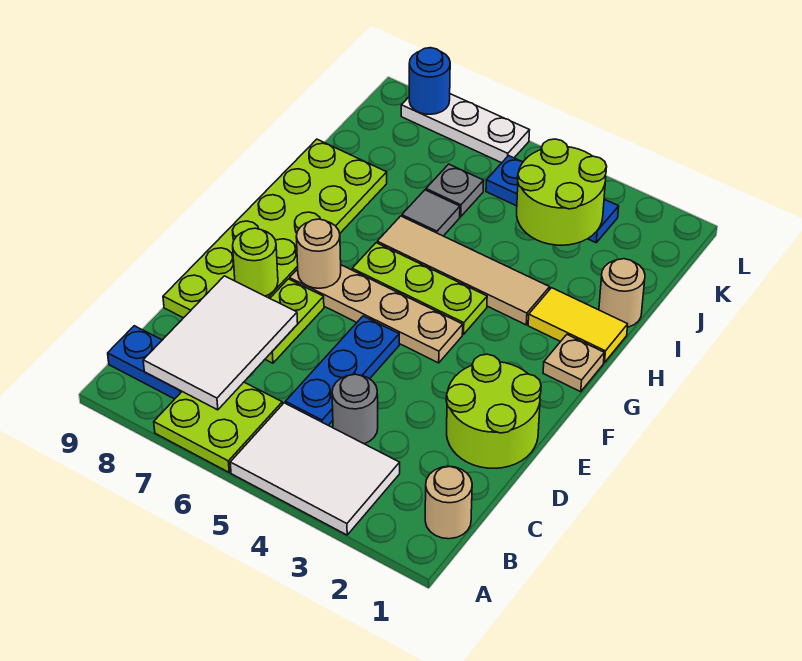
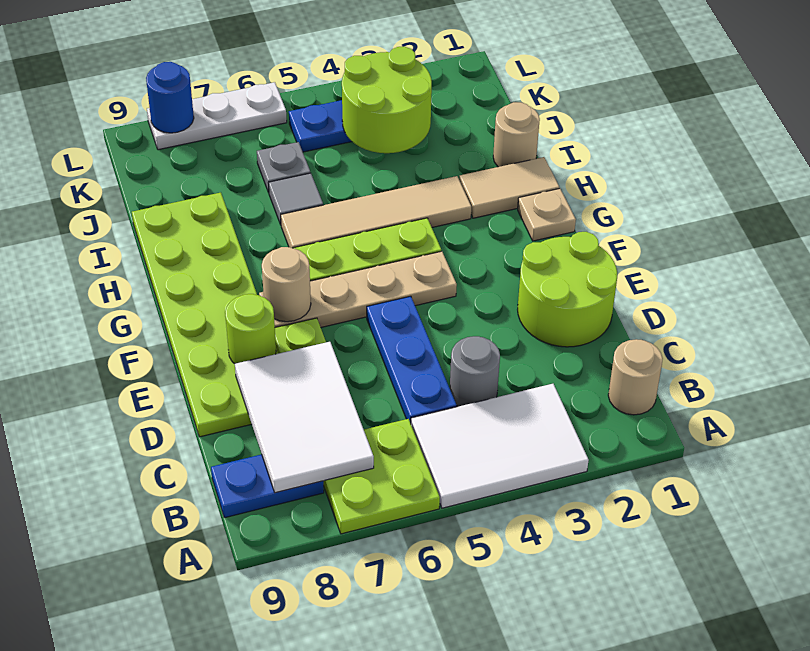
yellow 1x2 tile [528,288,628,363] -> tan 1x2 tile [459,157,559,218]

